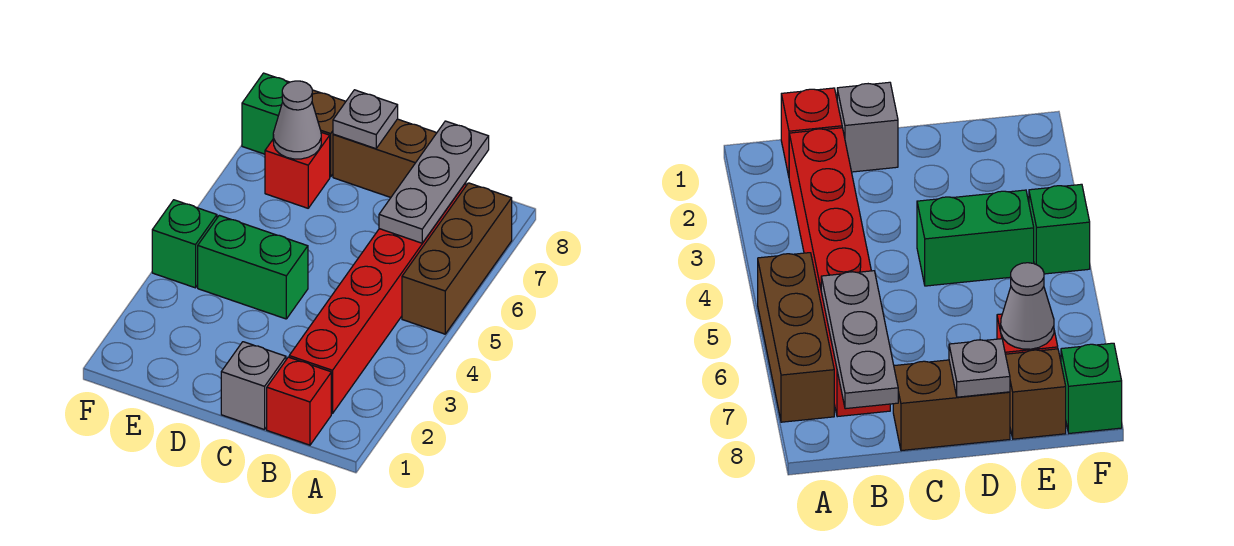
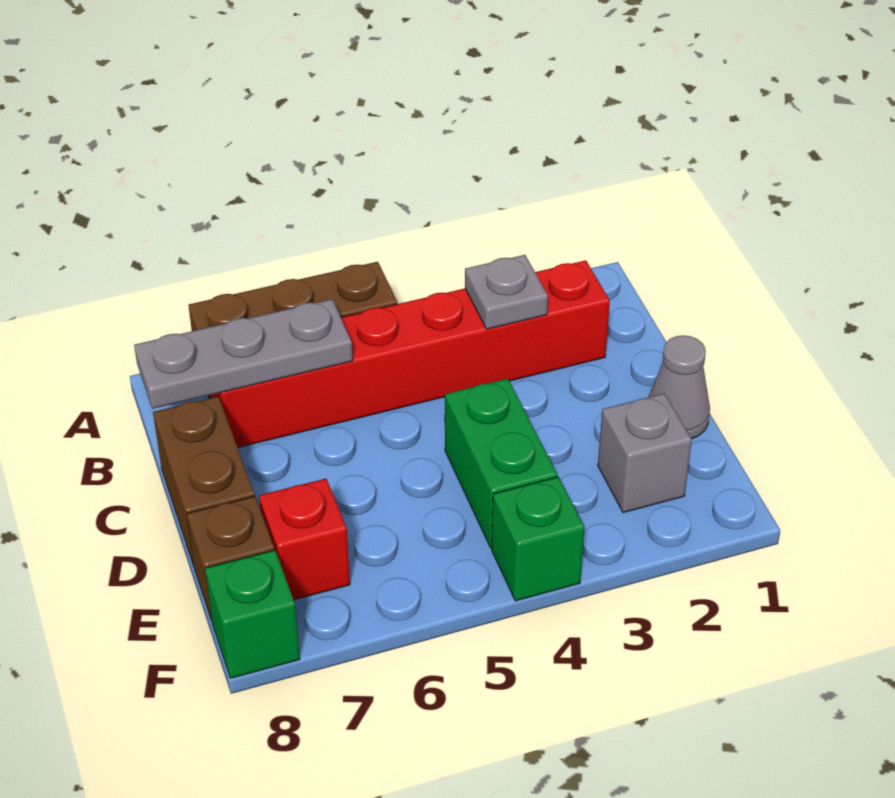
red 1x1 brick [267,357,331,445] -> none
grey 1x1 brick [221,342,286,430] -> grey 1x1 brick moved to [598,393,692,513]
grey 1x1 plate [333,90,398,149] -> grey 1x1 plate moved to [465,255,548,329]
grey 1x1 cone [273,81,321,159] -> grey 1x1 cone moved to [649,335,710,439]

